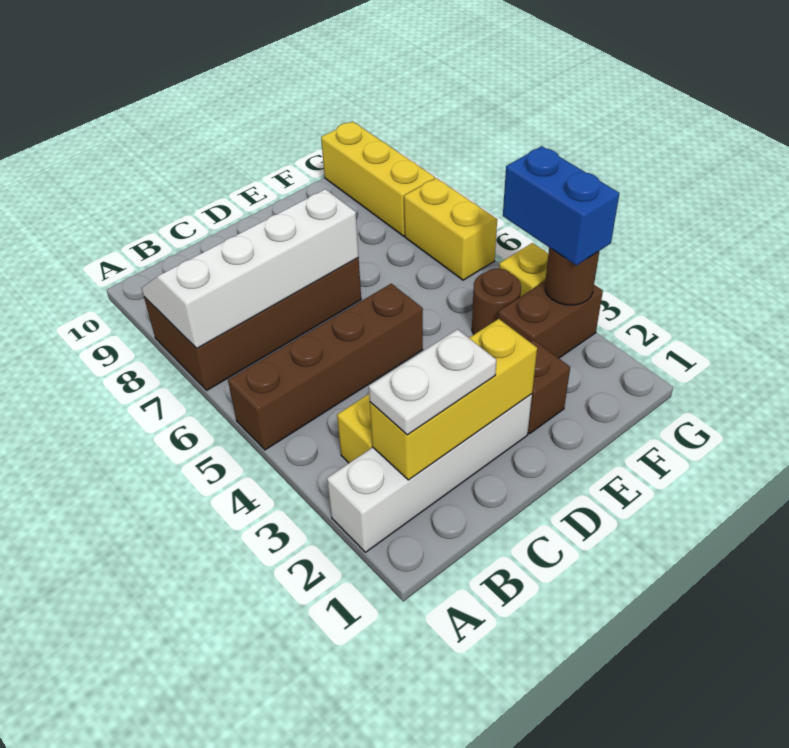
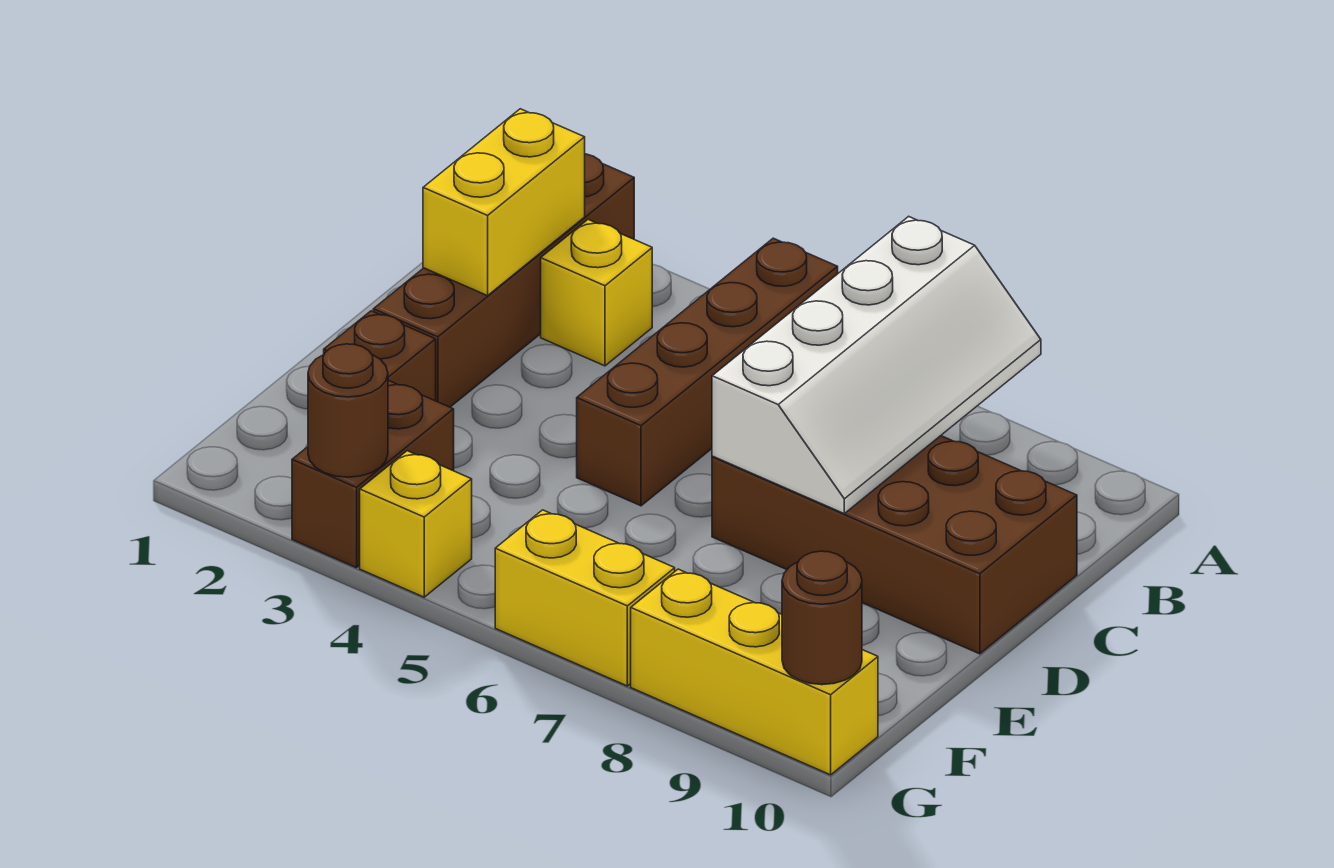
white 1x4 brick [327,394,532,552] -> brown 1x4 brick [373,154,634,407]
brown 2x4 brick [144,258,361,390] -> brown 2x4 brick turned to [712,436,1077,654]
yellow 1x3 brick [370,319,537,480] -> yellow 1x2 brick [423,109,585,296]
white 1x2 plate [369,329,497,435] -> none
brown 1x1 round brick [472,269,521,335] -> brown 1x1 round brick moved to [782,551,862,685]
blue 1x2 brick [503,146,619,265] -> none

